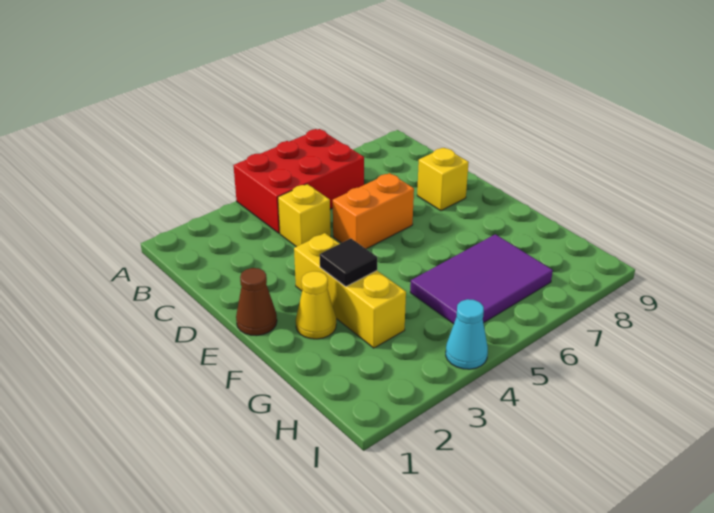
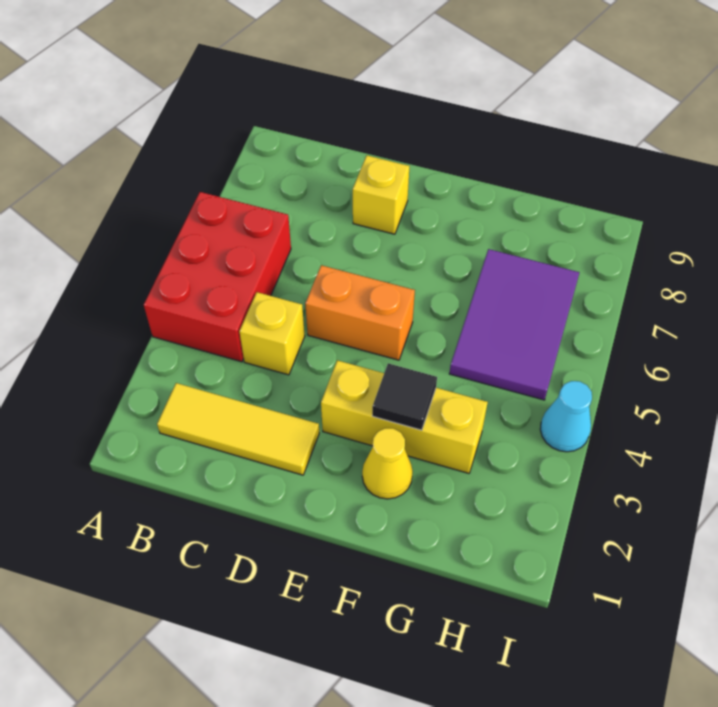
none -> yellow 1x3 tile [157,383,319,475]
orange 1x2 brick [333,173,414,249] -> orange 1x2 brick turned to [305,265,415,360]
brown 1x1 cone [236,268,277,336] -> none

